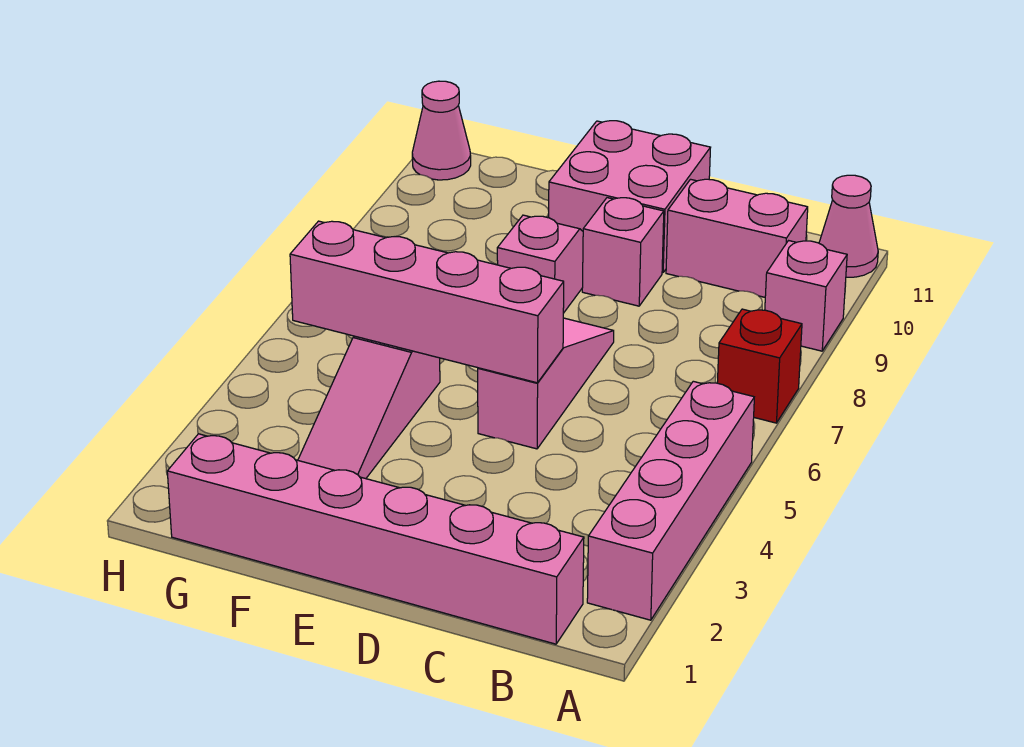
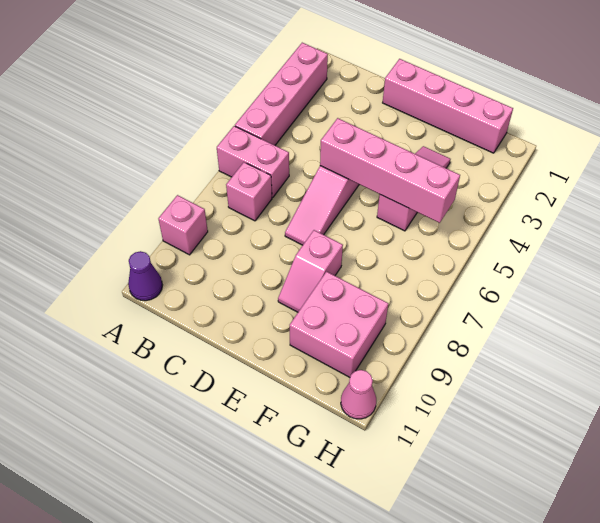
red 1x1 brick [717,309,802,423] -> none
pink 1x1 cone [819,175,878,277] -> purple 1x1 cone [128,251,162,301]
pink 1x6 brick [167,434,584,644] -> pink 1x4 brick [383,59,513,153]
pink 1x2 brick [666,179,808,297] -> pink 1x2 brick moved to [217,126,289,198]
pink 1x1 brick [582,198,664,306] -> pink 1x1 brick moved to [226,162,272,221]
pink 2x2 brick [549,121,711,273] -> pink 2x2 brick moved to [290,272,388,377]

